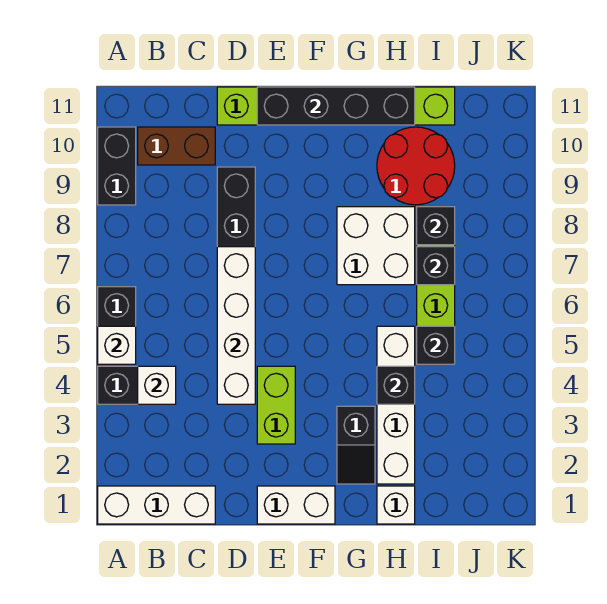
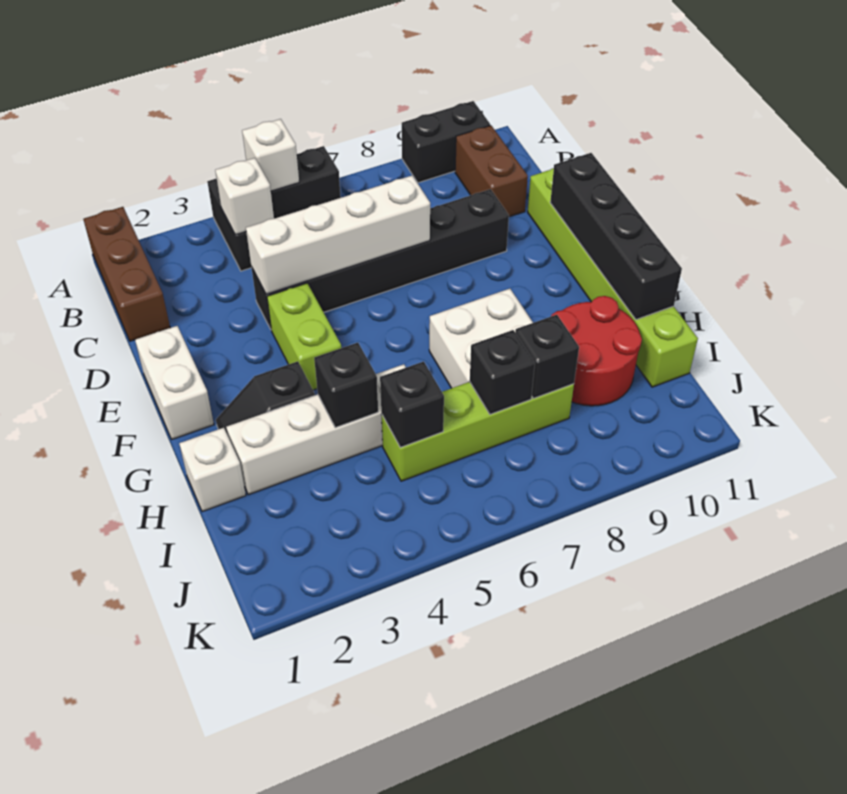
white 1x3 brick [98,486,215,524] -> brown 1x3 brick [83,207,170,341]
lime 1x2 brick [257,366,295,444] -> lime 1x2 brick turned to [267,283,341,390]

